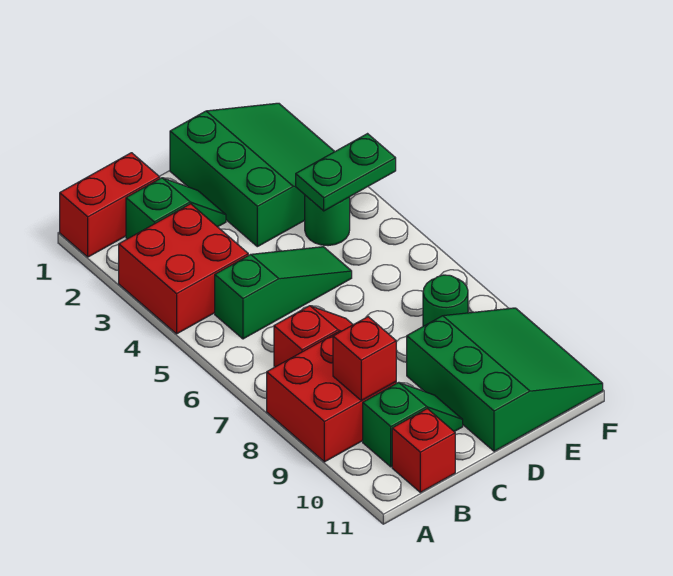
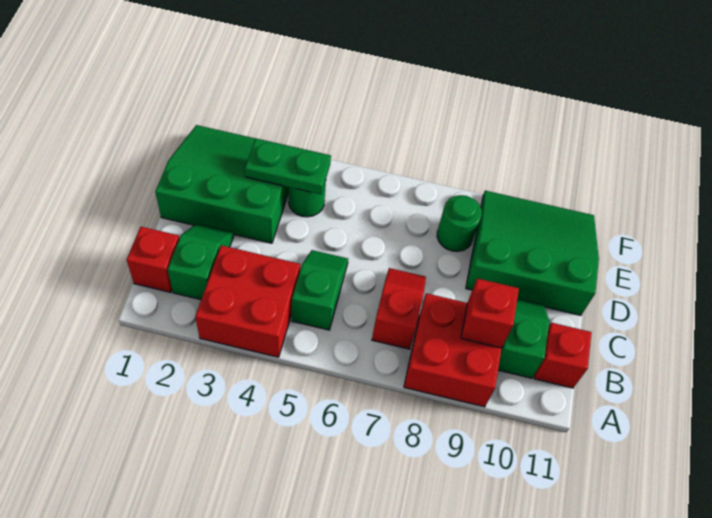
red 1x2 brick [60,153,160,257] -> red 1x1 brick [127,227,179,292]
green 1x3 slope [215,247,352,339] -> green 1x2 slope [292,250,348,330]
green 1x2 plate [296,134,396,211] -> green 1x2 plate turned to [245,138,331,194]

